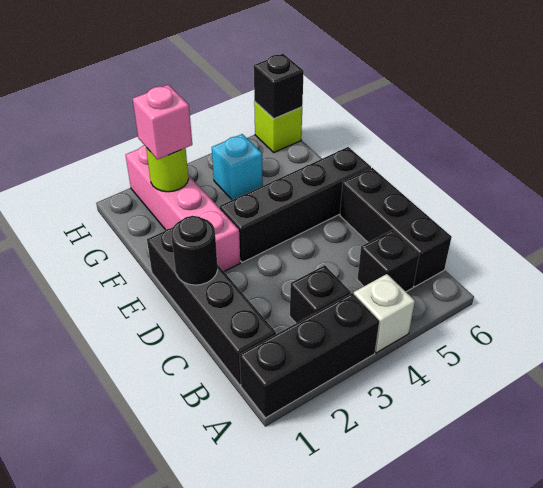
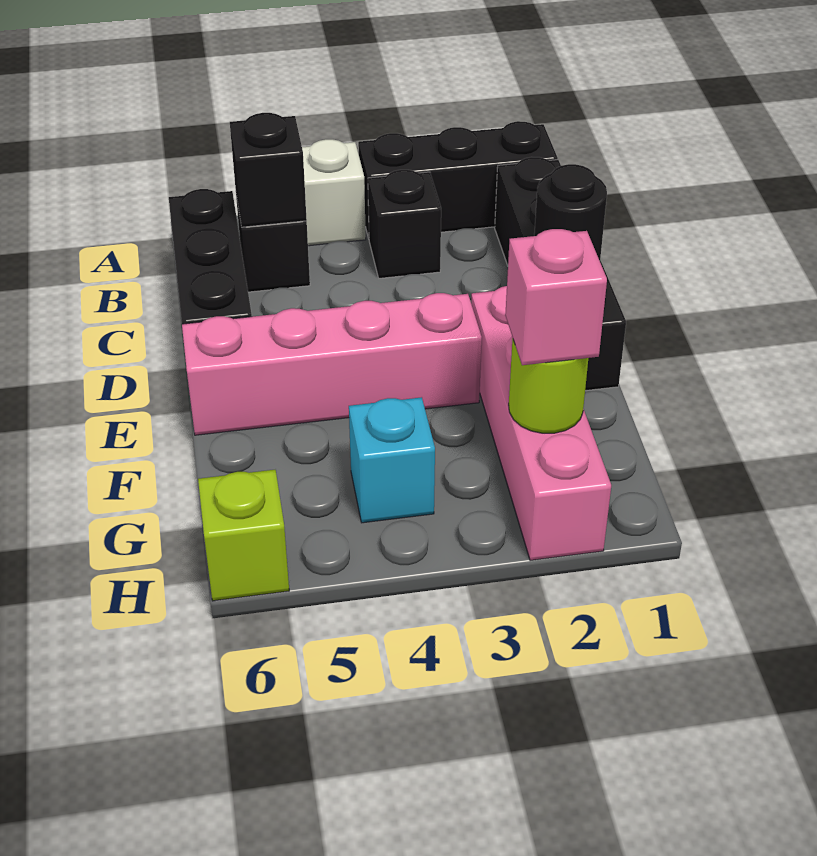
black 1x4 brick [220,147,371,262] -> pink 1x4 brick [182,293,482,435]
black 1x1 brick [254,54,304,118] -> black 1x1 brick moved to [230,113,307,227]

